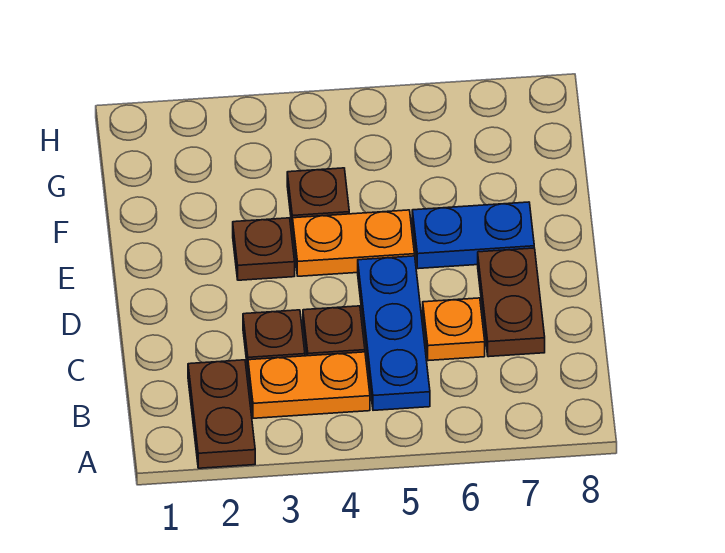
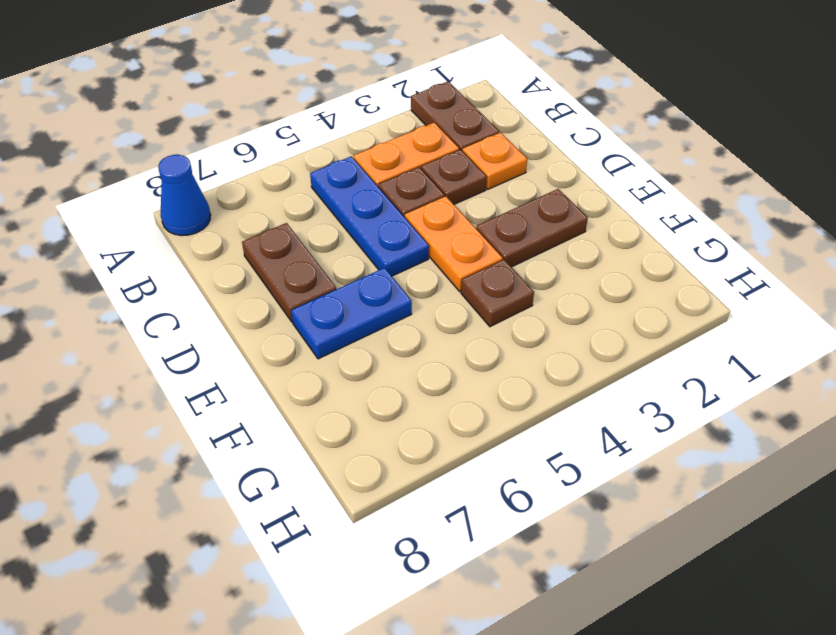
none -> blue 1x1 cone [158,155,211,236]
orange 1x1 plate [423,298,485,361] -> orange 1x1 plate moved to [462,132,527,189]
brown 1x1 plate [233,218,295,280] -> brown 1x2 plate [476,189,588,267]
orange 1x2 plate [293,210,415,276] -> orange 1x2 plate turned to [405,196,503,291]

